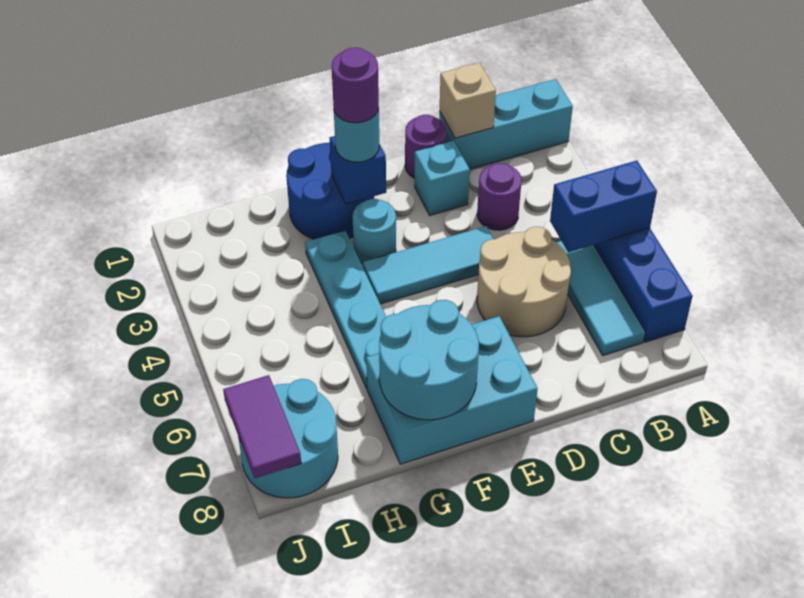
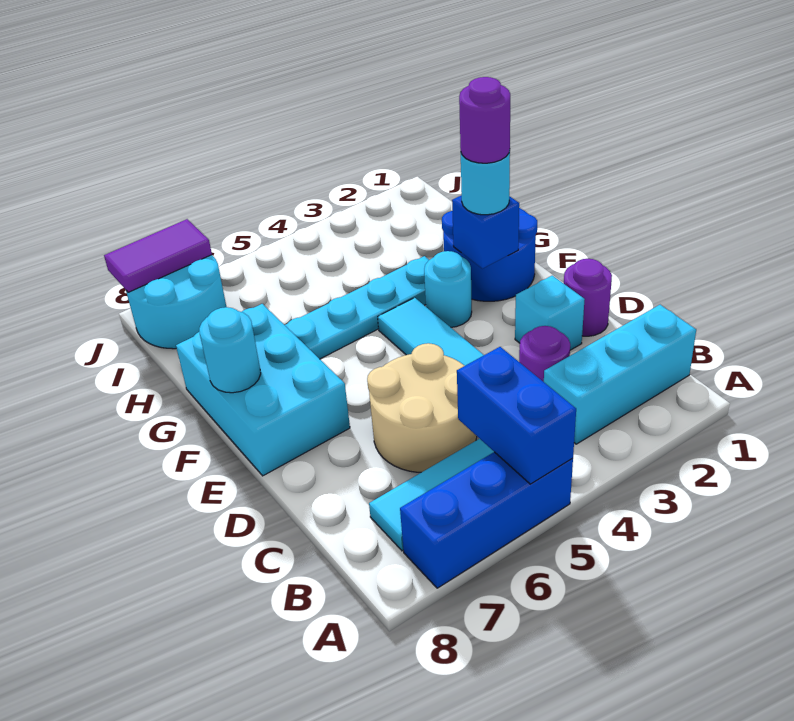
cyan 1x3 brick [439,79,573,169] -> cyan 1x3 brick turned to [544,305,696,444]
tan 1x1 brick [440,63,496,138] -> none
cyan 2x2 round brick [379,300,479,420] -> cyan 1x1 round brick [199,307,261,393]

